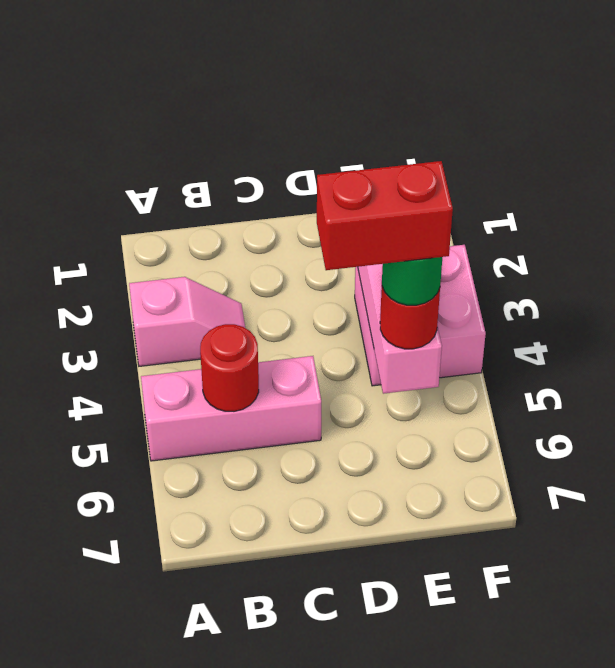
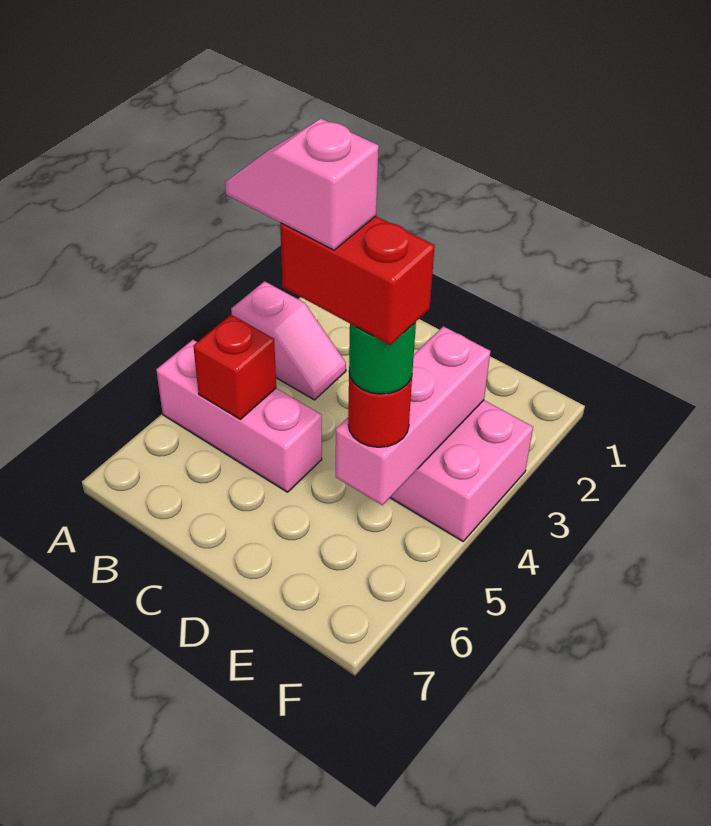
red 1x1 round brick [200,324,259,411] -> red 1x1 brick [193,314,276,419]
none -> pink 1x2 slope [225,119,379,250]

